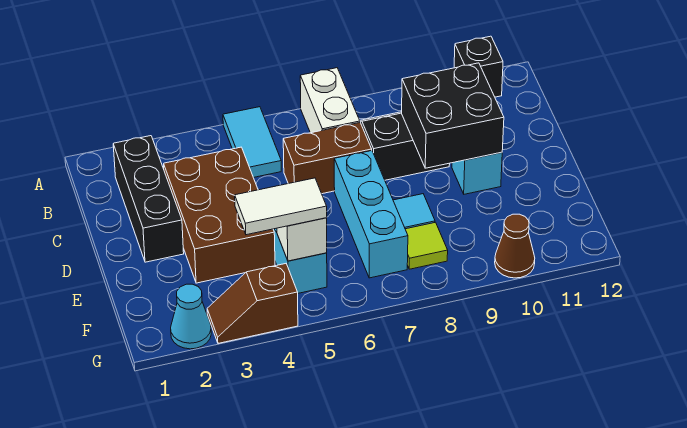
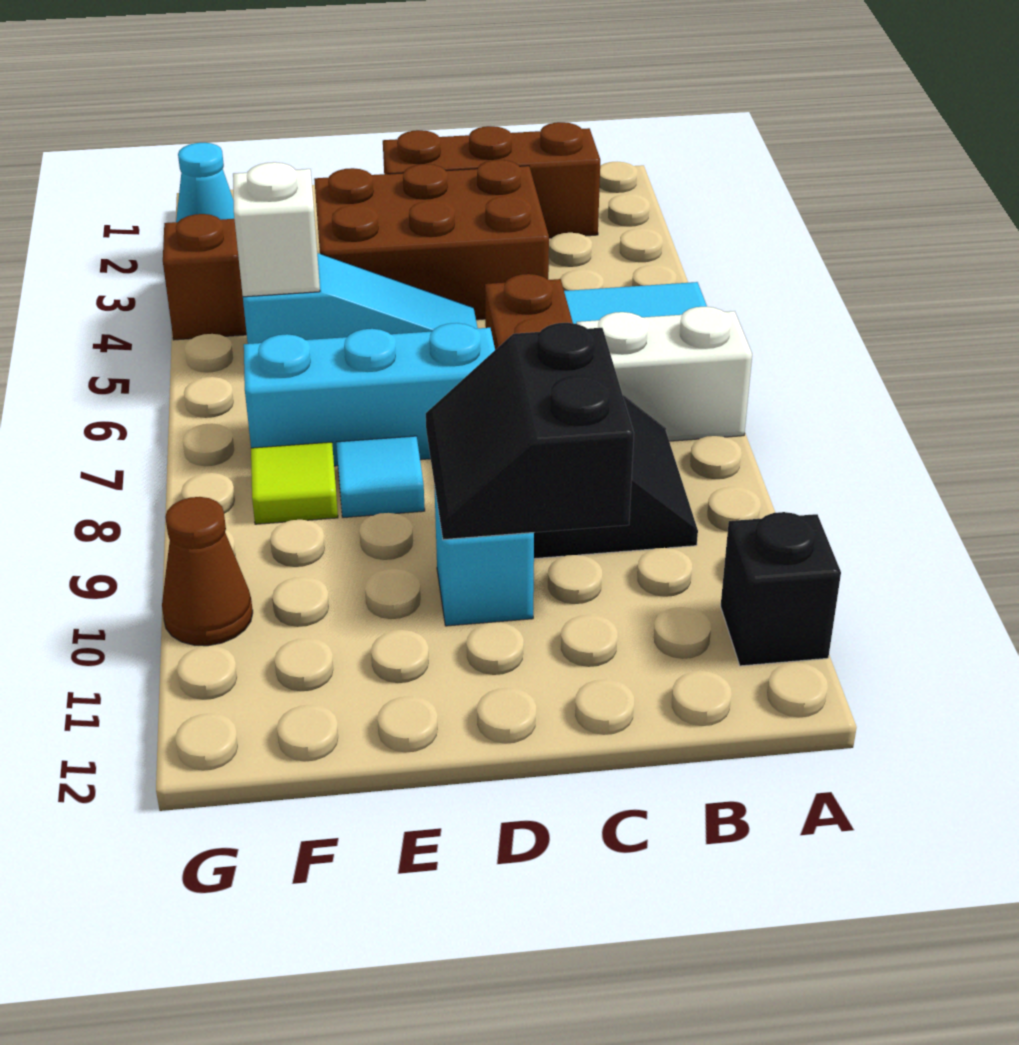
black 1x3 brick [113,136,184,262] -> brown 1x3 brick [383,122,600,238]
black 2x2 brick [402,63,504,168] -> black 2x2 slope [426,323,634,540]
white 1x2 tile [235,178,327,235] -> none

